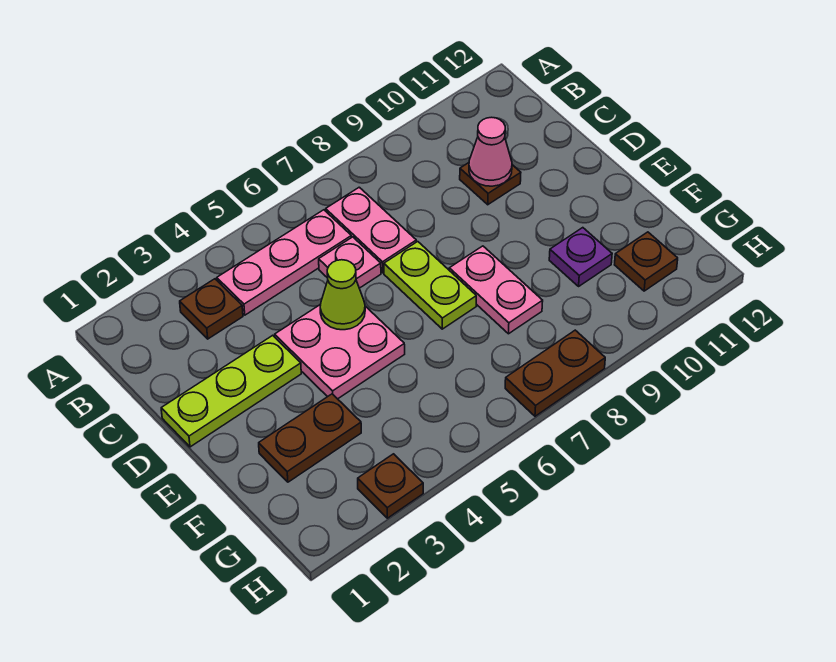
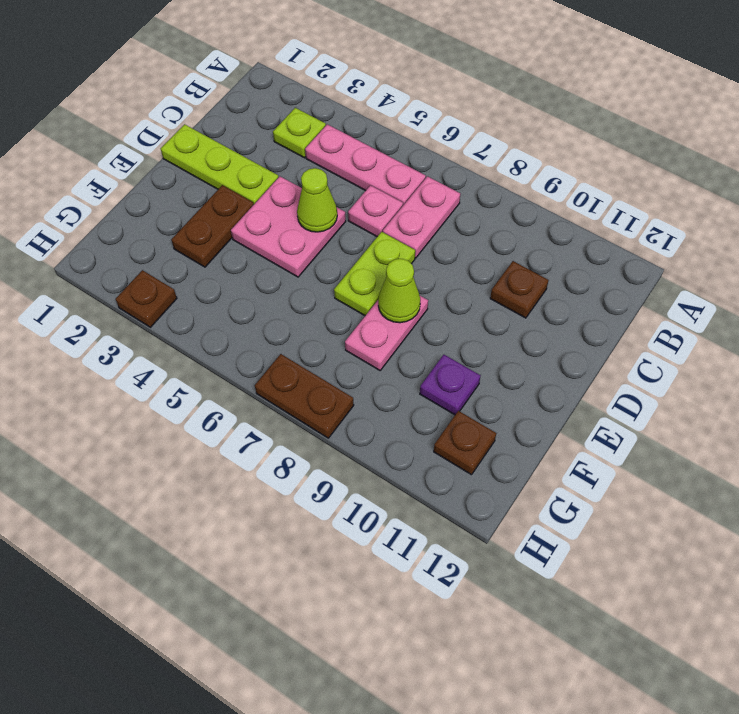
brown 1x1 plate [180,279,243,339] -> lime 1x1 plate [273,108,326,158]
pink 1x1 cone [469,117,512,186] -> none
none -> lime 1x1 cone [378,259,420,323]
brown 1x2 plate [259,394,361,482] -> brown 1x2 plate turned to [171,185,254,267]

